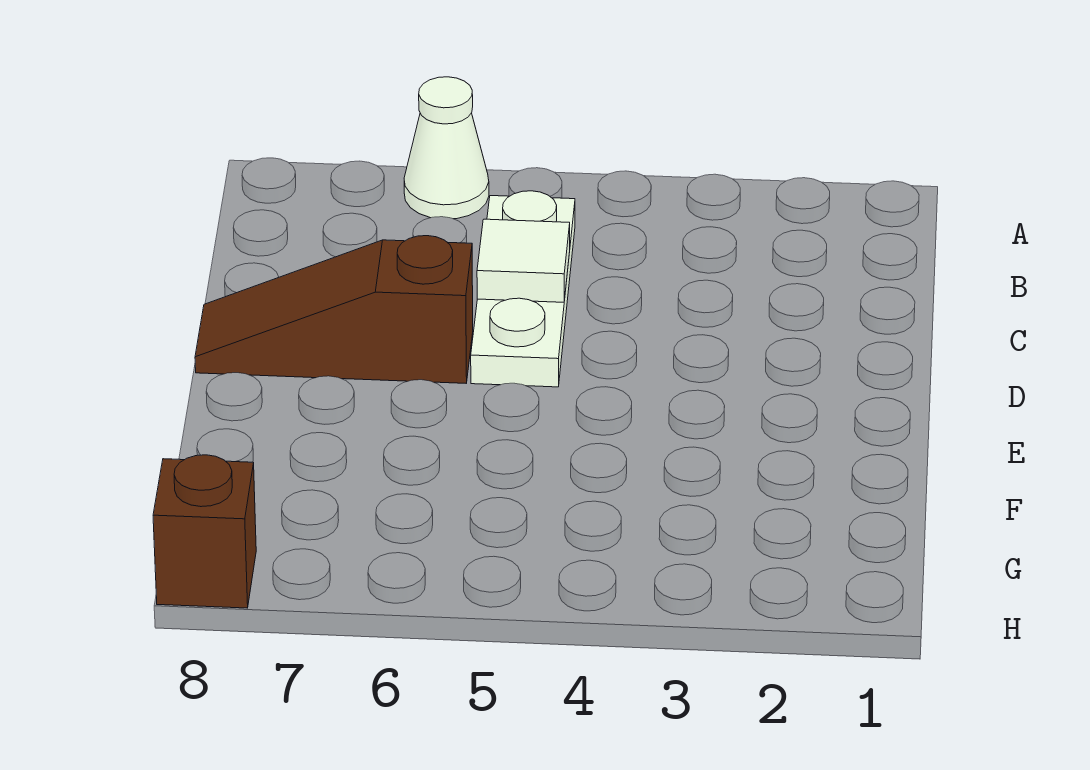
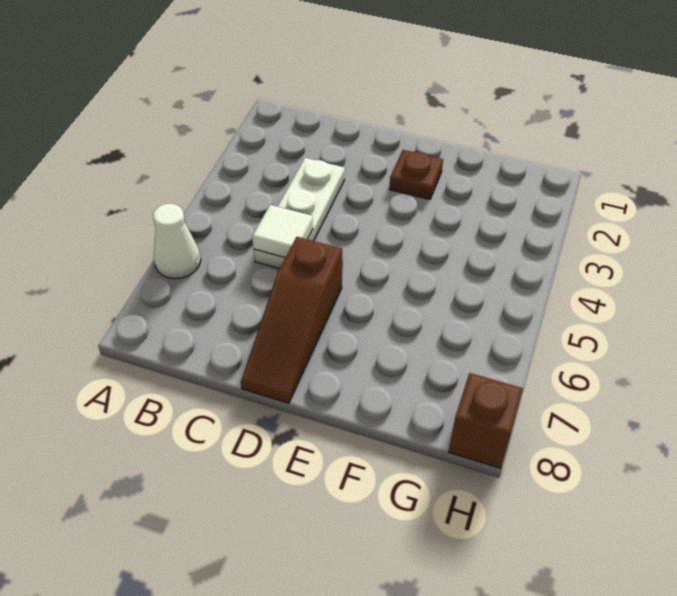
white 1x3 plate [471,191,575,387] -> white 1x3 plate turned to [254,158,345,269]
none -> brown 1x1 plate [389,150,443,199]

